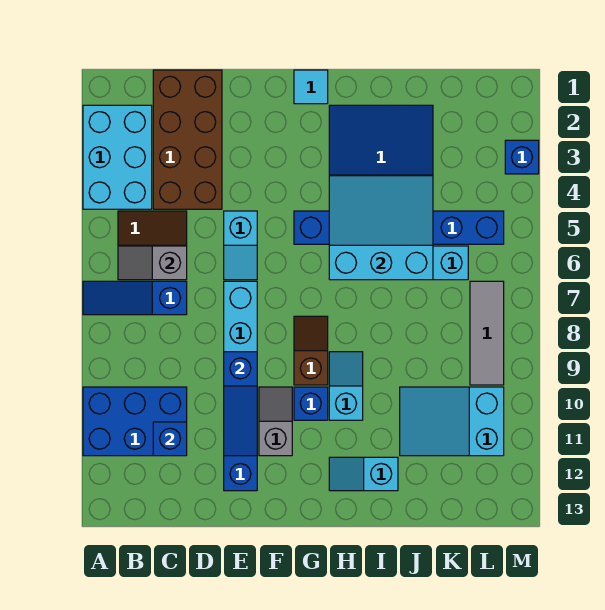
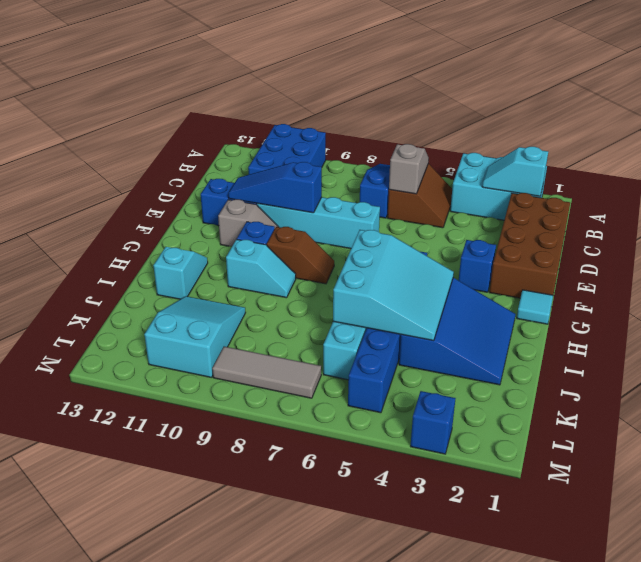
brown 2x4 brick [153,70,222,209] -> brown 2x4 brick turned to [489,193,570,298]
blue 1x1 brick [153,422,187,456] -> blue 1x1 brick moved to [459,240,496,292]
cyan 1x2 slope [224,211,257,280] -> cyan 1x2 slope moved to [482,147,548,196]

